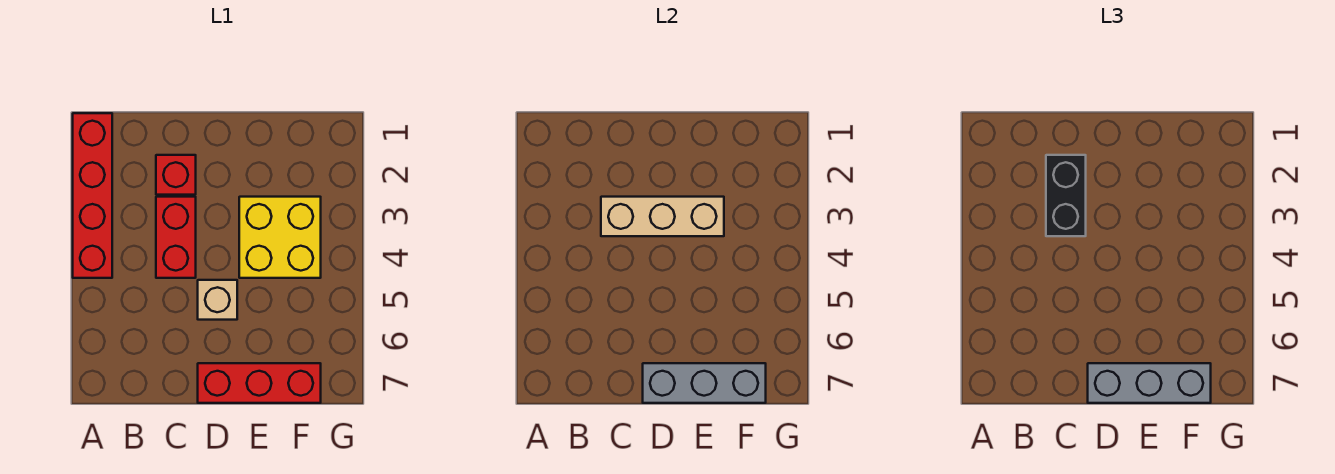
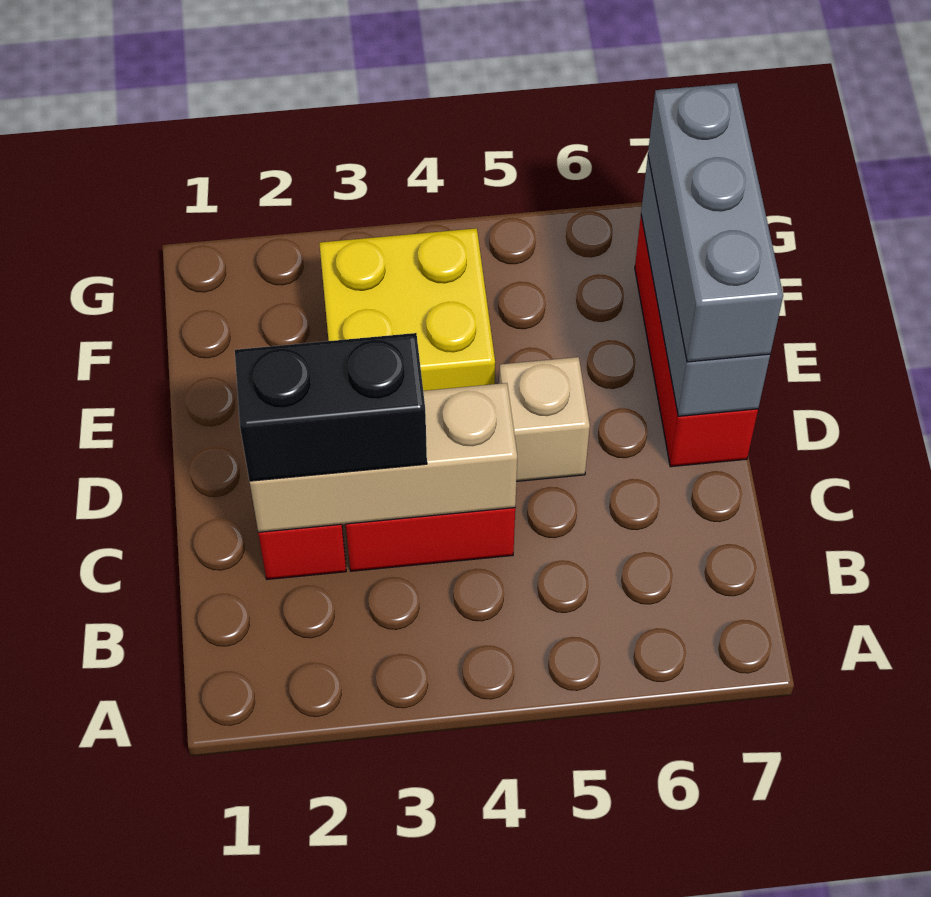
red 1x4 brick [73,113,112,278] -> none
tan 1x3 brick [601,197,724,236] -> tan 1x3 brick turned to [249,383,517,532]

